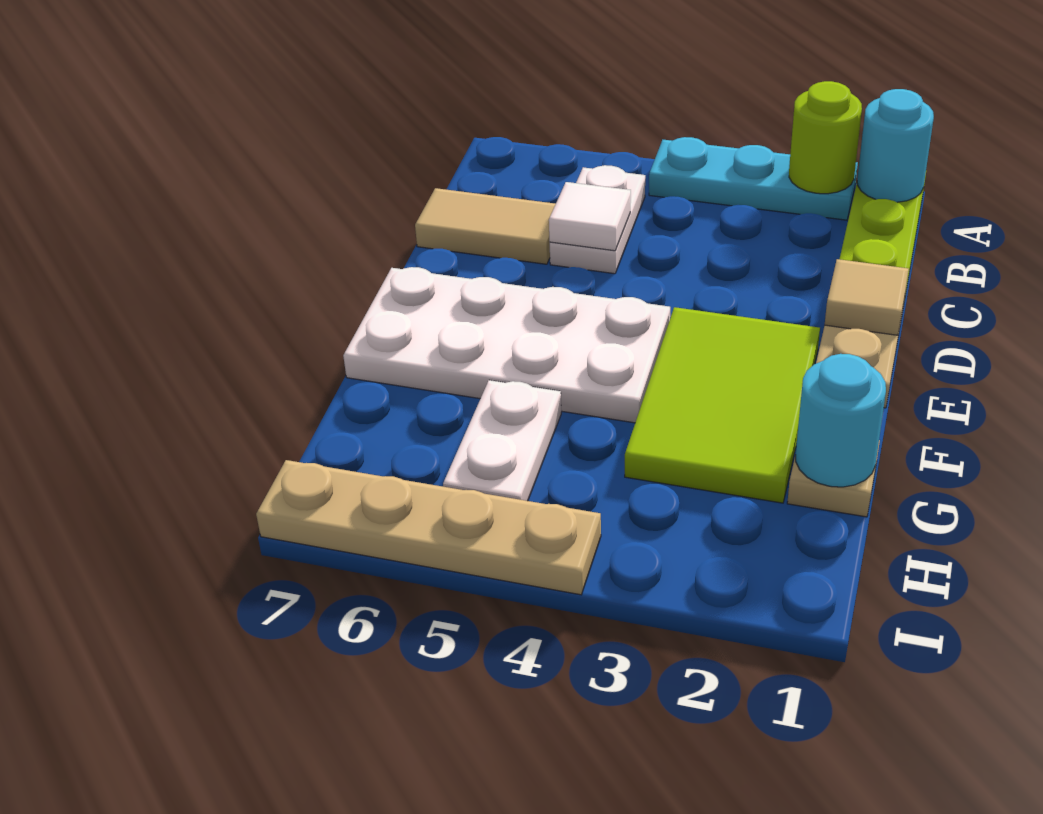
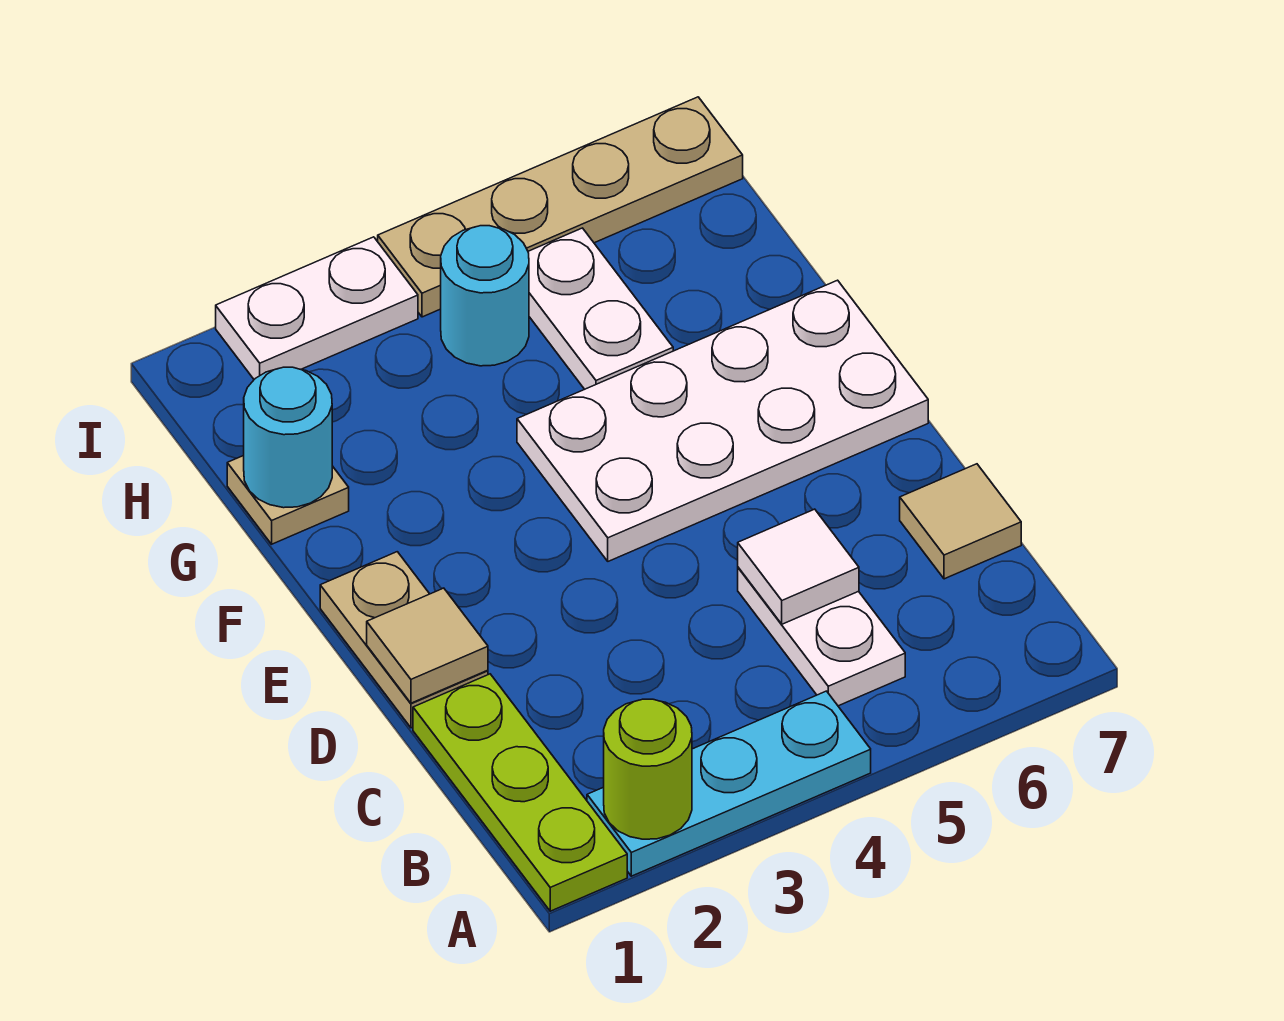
cyan 1x1 round brick [857,89,934,202] -> cyan 1x1 round brick moved to [441,226,529,366]
tan 1x2 tile [415,188,556,264] -> tan 1x1 tile [900,464,1021,579]
lime 2x3 tile [625,307,820,503] -> none
none -> white 1x2 plate [216,237,418,379]

